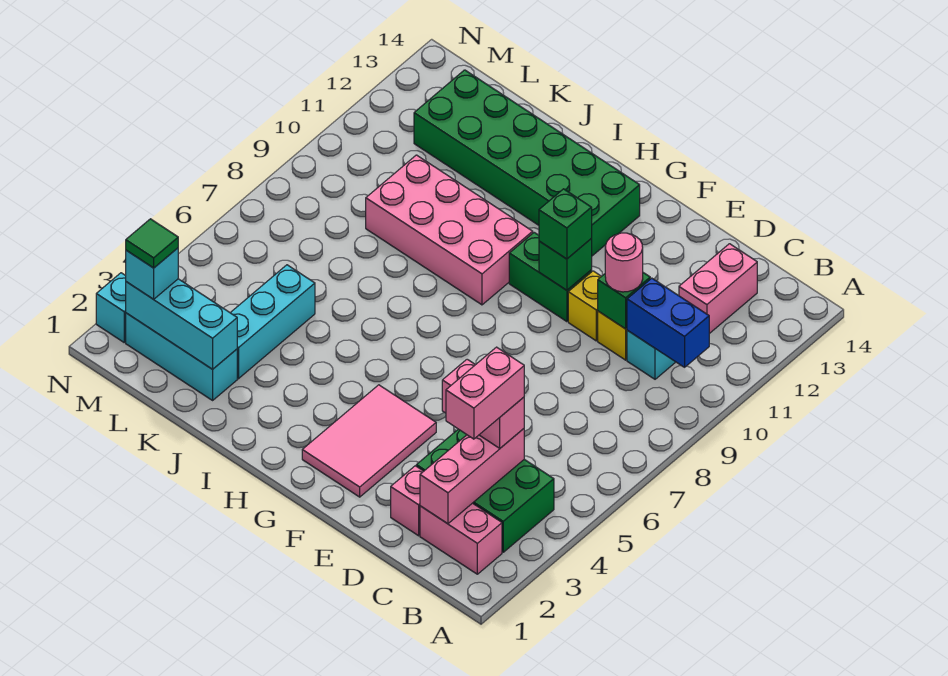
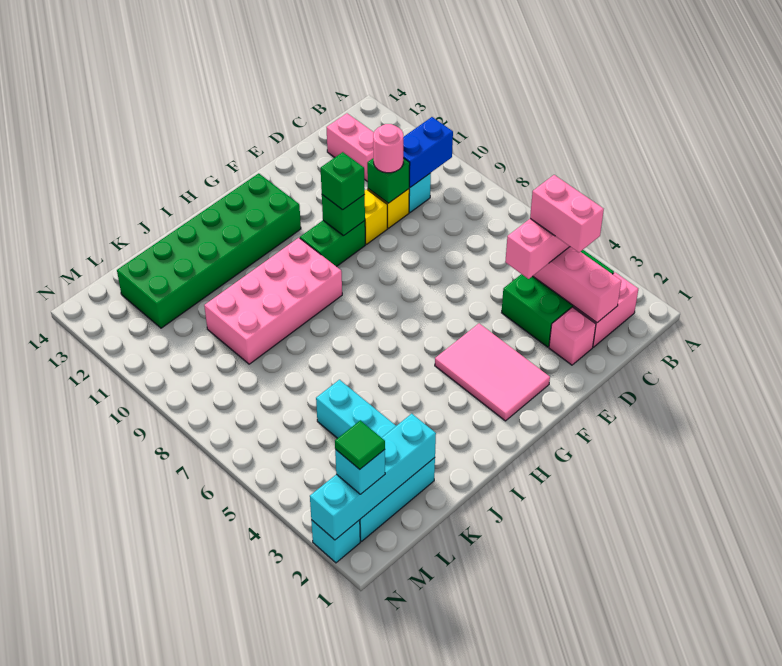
cyan 1x3 brick [126,279,237,369] -> cyan 1x4 brick [310,414,436,540]

